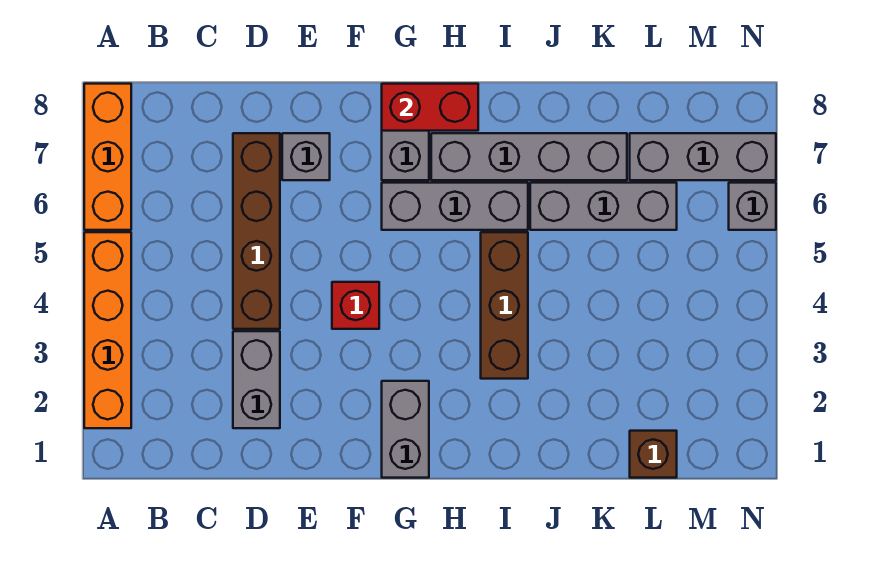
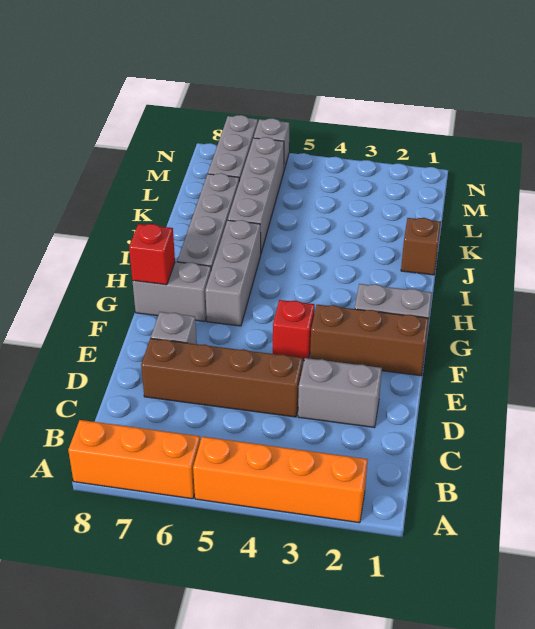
red 1x2 brick [382,84,478,131] -> red 1x1 brick [129,224,175,285]
brown 1x3 brick [481,232,528,379] -> brown 1x3 brick moved to [310,305,429,376]
grey 1x3 brick [530,183,677,230] -> grey 1x4 brick [228,137,284,253]
brown 1x1 brick [630,431,677,478] -> brown 1x1 brick moved to [401,218,441,275]

